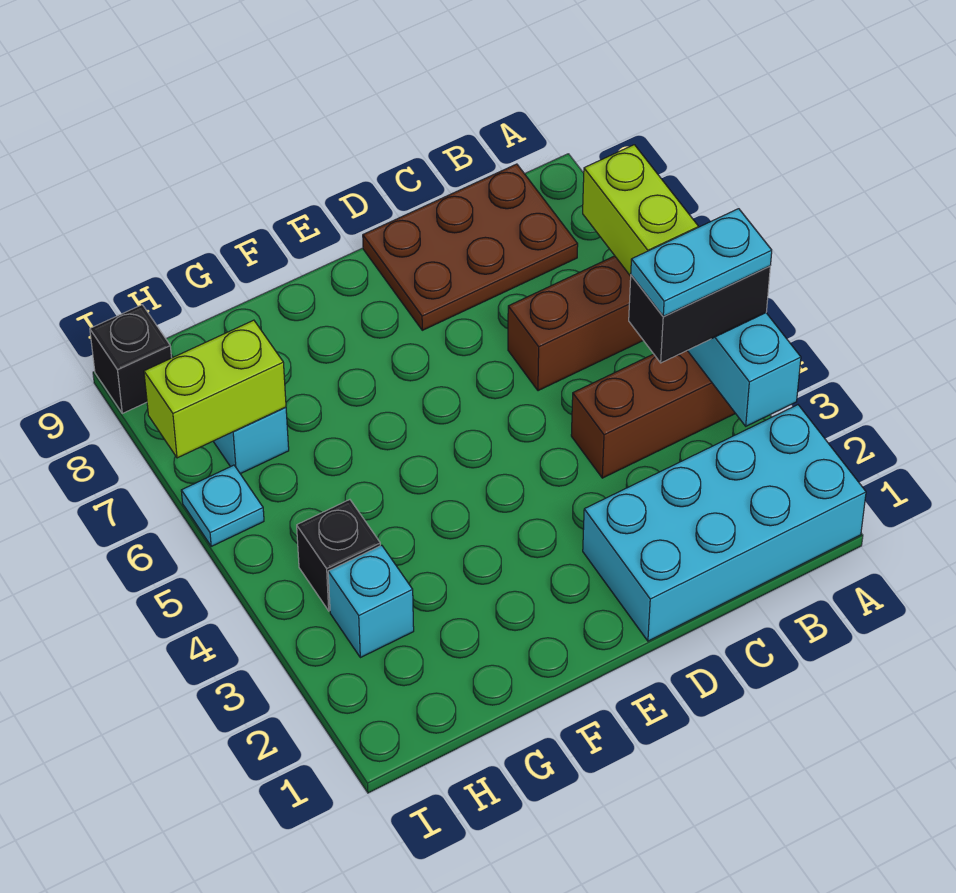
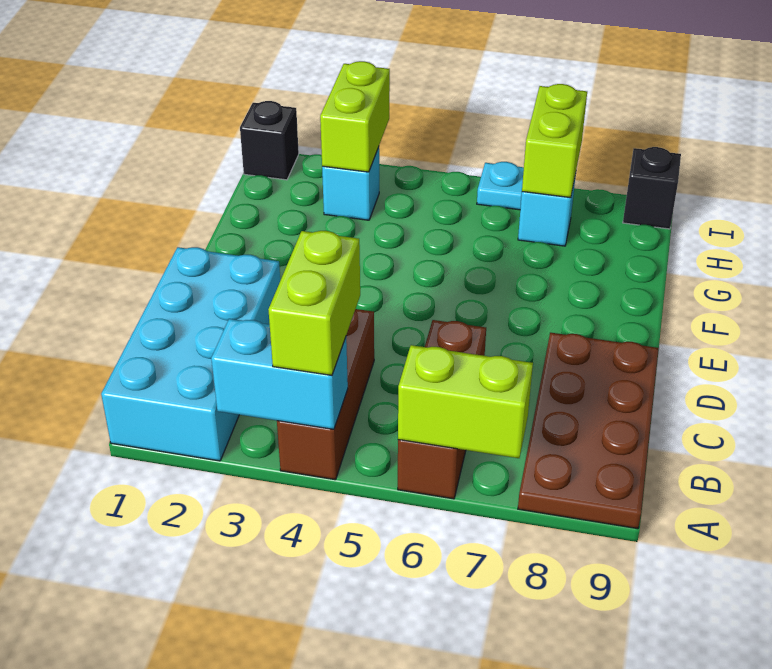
black 1x2 brick [629,266,770,363] -> lime 1x2 brick [268,231,360,375]
cyan 1x2 plate [631,209,772,316] -> none
brown 2x3 plate [363,164,578,330] -> brown 2x4 plate [518,333,659,529]
none -> lime 1x2 brick [320,61,390,172]
black 1x1 brick [297,500,380,611] -> black 1x1 brick moved to [240,101,299,180]

